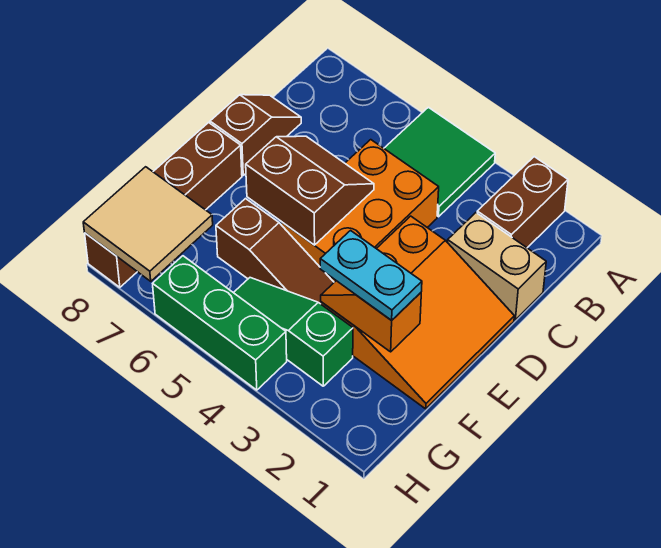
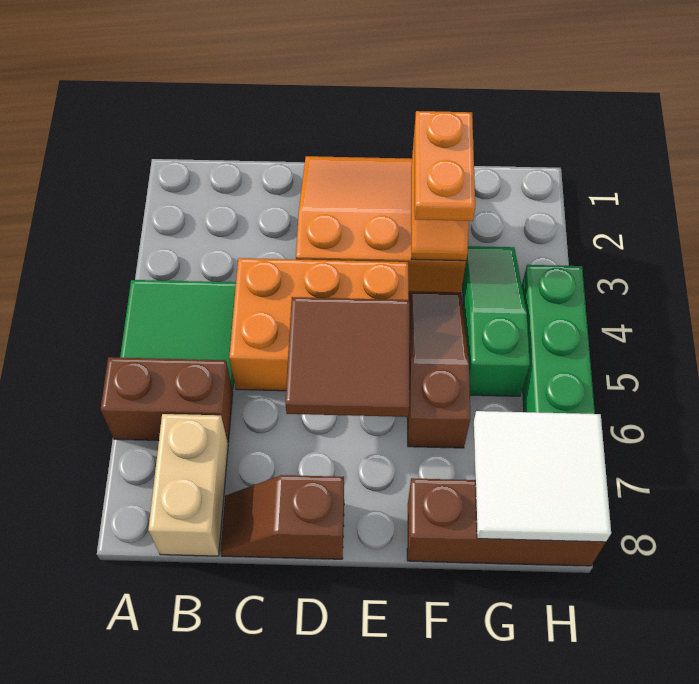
brown 1x2 brick [477,157,568,248] -> brown 1x2 brick moved to [101,357,233,442]
tan 1x2 brick [448,213,546,320] -> tan 1x2 brick moved to [148,414,228,556]
brown 2x2 slope [246,136,374,245] -> brown 2x2 tile [285,297,409,417]
brown 1x4 brick [85,123,242,287] -> brown 1x3 brick [407,478,606,566]
cyan 1x2 plate [320,231,422,320] -> orange 1x2 plate [415,111,475,221]
green 1x3 slope [234,278,353,386] -> green 1x3 slope turned to [463,246,530,396]
tan 2x2 tile [83,167,213,281] -> white 2x2 tile [474,411,611,542]

